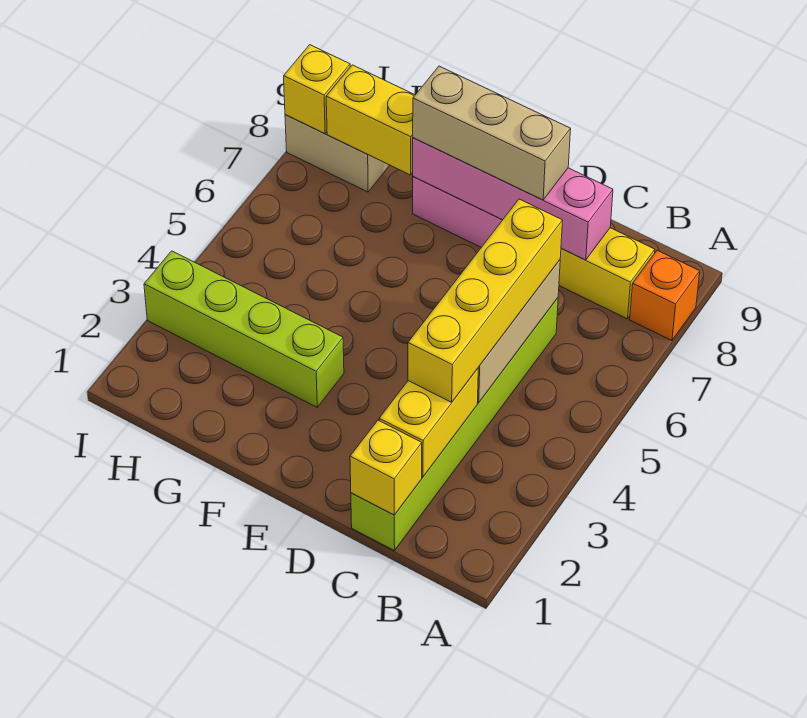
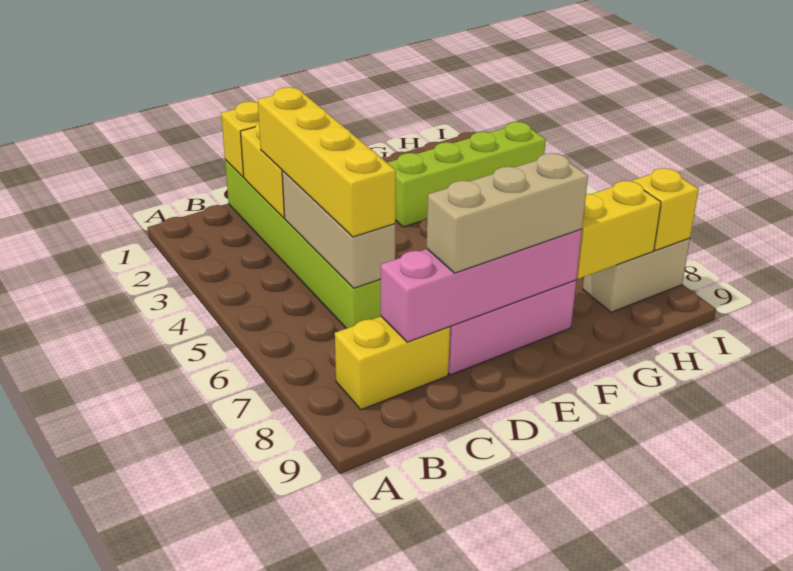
orange 1x1 brick [630,250,700,341] -> none

